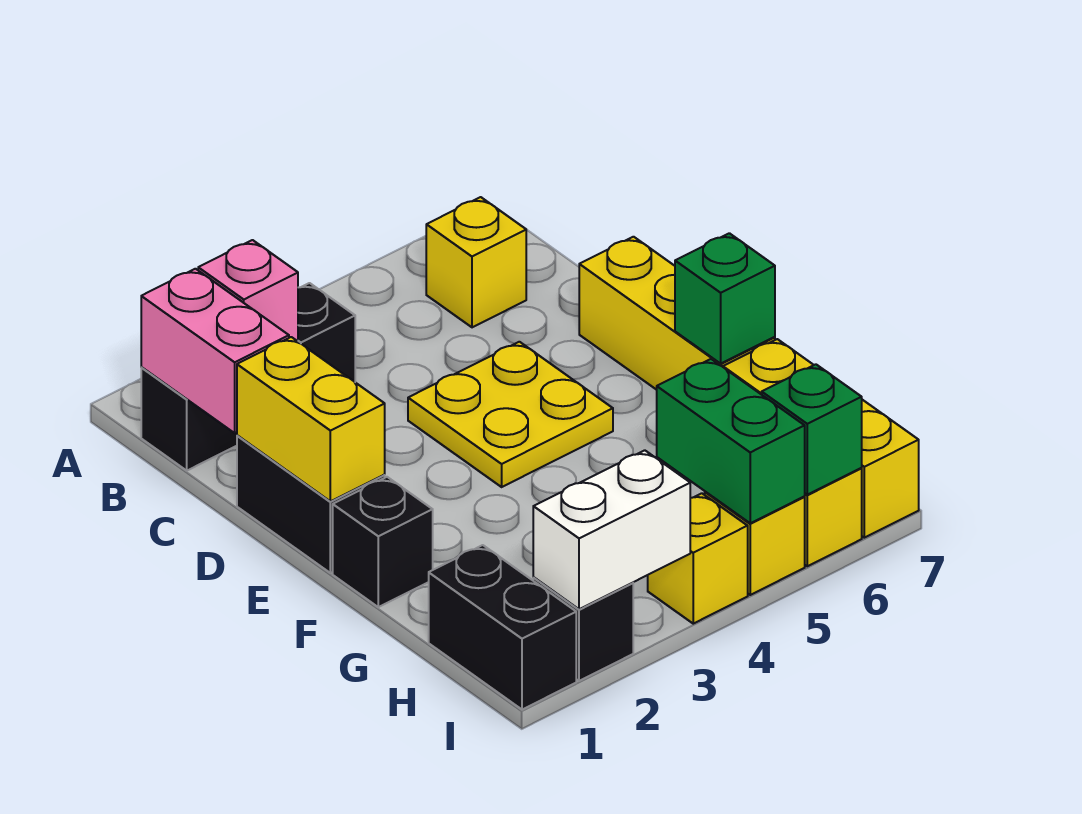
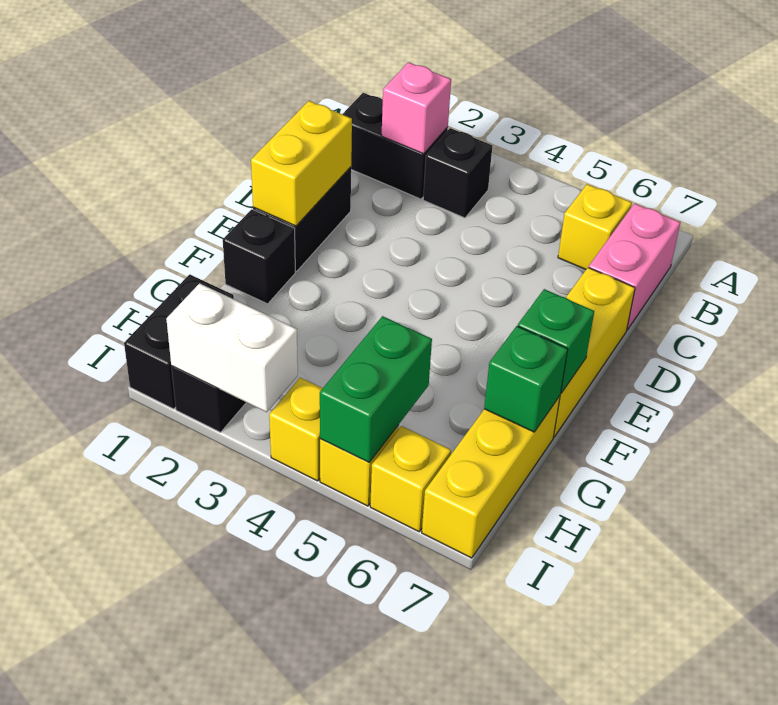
pink 1x2 brick [141,269,289,433] -> pink 1x2 brick moved to [589,203,680,330]
yellow 2x2 plate [408,342,613,487] -> none
green 1x1 brick [762,364,862,495] -> green 1x1 brick moved to [484,326,568,432]

